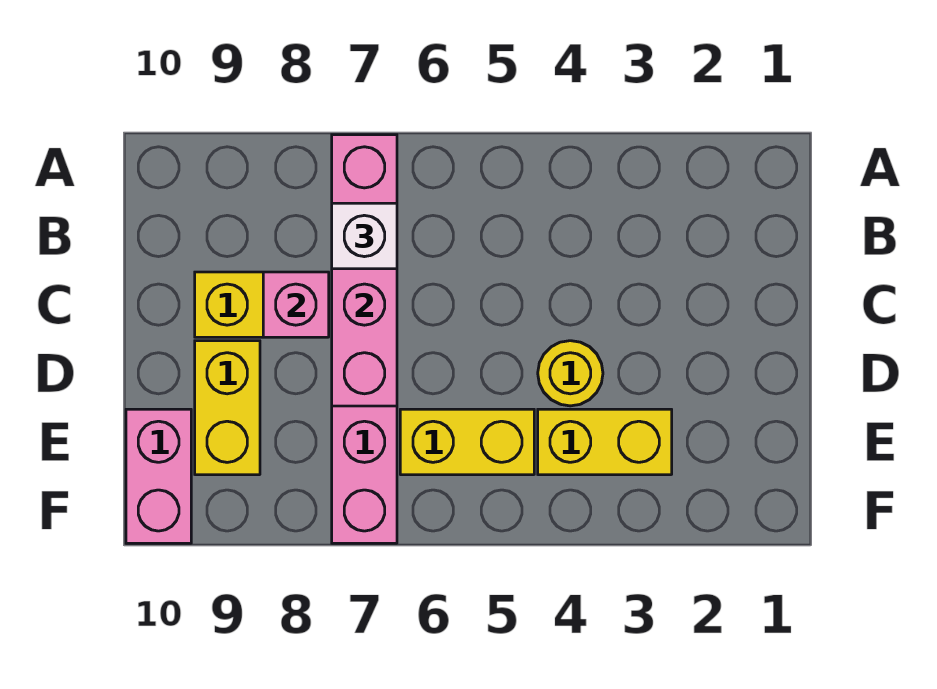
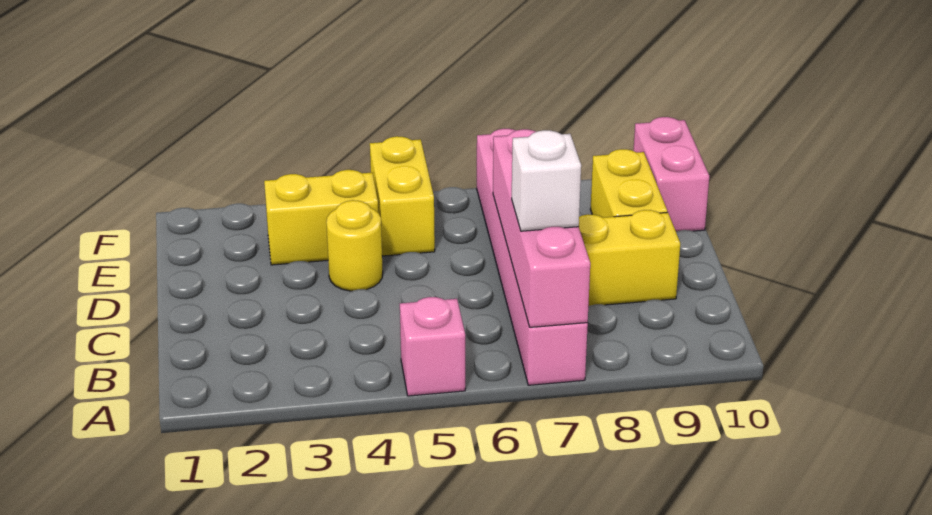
pink 1x1 brick [263,272,329,337] -> pink 1x1 brick moved to [400,297,465,396]
yellow 1x2 brick [400,409,534,475] -> yellow 1x2 brick turned to [370,136,435,256]

